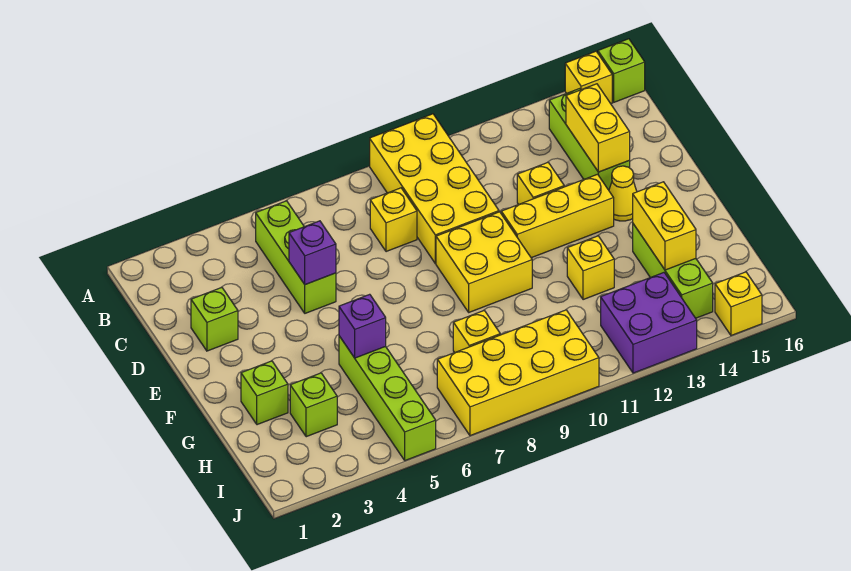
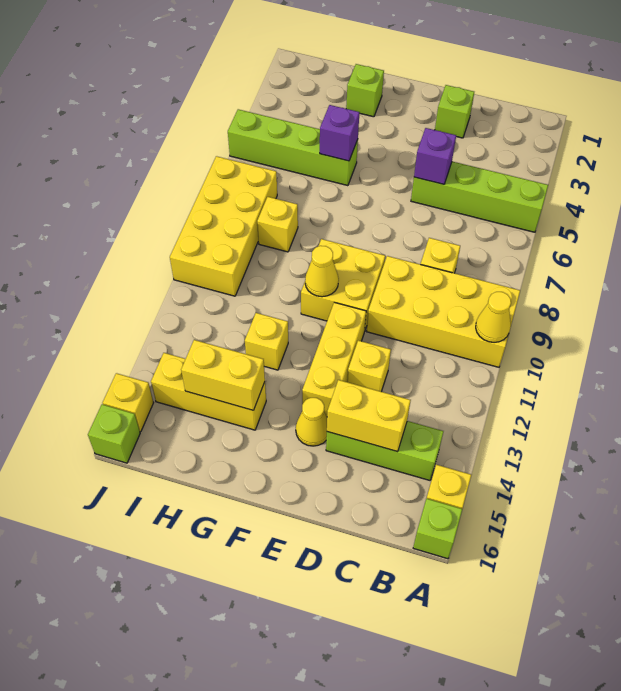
none -> yellow 1x1 cone [476,292,511,342]
lime 1x3 brick [256,201,336,313] -> lime 1x4 brick [411,162,548,232]
none -> yellow 1x1 cone [305,246,339,297]
lime 1x3 brick [633,224,713,318] -> yellow 1x3 brick [151,353,266,430]
lime 1x1 brick [290,373,337,437] -> lime 1x1 brick moved to [88,404,140,463]
purple 2x2 brick [601,273,697,373] -> none

